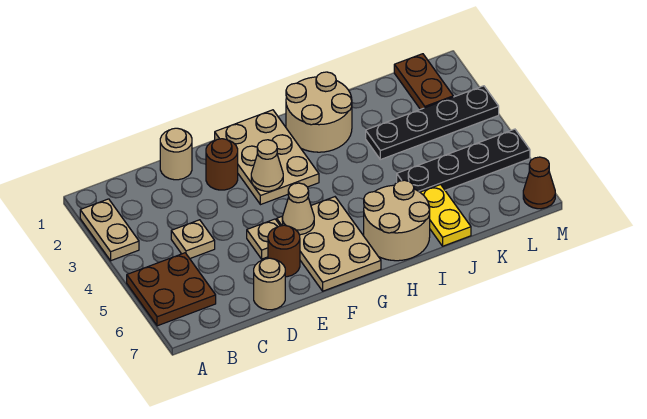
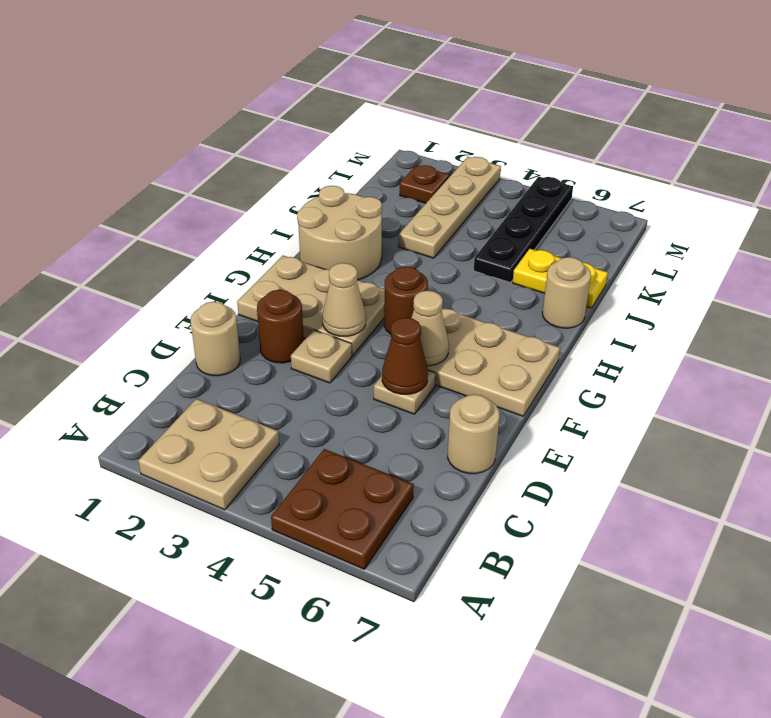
tan 1x2 plate [80,199,139,261] -> tan 2x2 plate [138,399,279,510]
tan 1x1 plate [171,220,215,258] -> tan 1x1 plate moved to [291,330,352,383]
brown 1x1 round brick [268,225,300,277] -> brown 1x1 round brick moved to [384,266,428,334]
tan 2x2 round brick [364,180,430,261] -> tan 1x1 round brick [542,257,591,328]
black 1x4 plate [366,86,499,160] -> tan 1x4 plate [398,157,501,258]
brown 1x2 plate [394,54,453,109] -> brown 1x1 plate [400,165,450,203]
brown 1x1 cone [523,157,555,209] -> brown 1x1 cone moved to [382,318,428,394]

